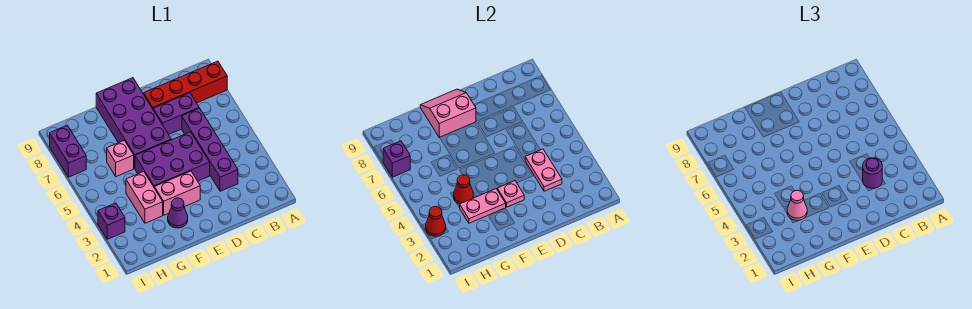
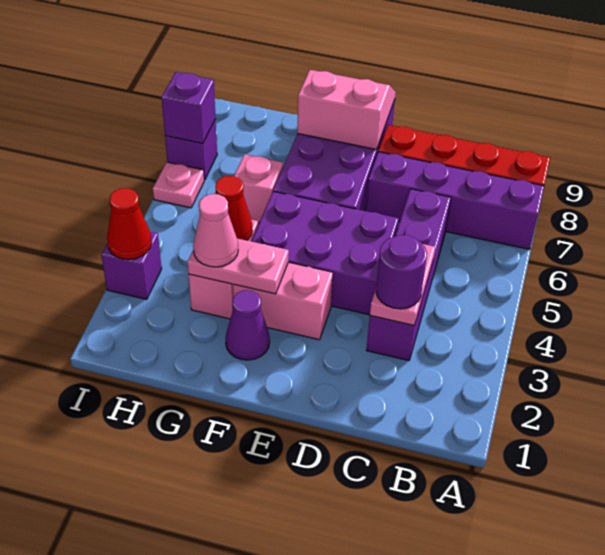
purple 1x2 brick [153,93,199,134] -> purple 1x4 brick [366,152,544,250]
pink 1x1 plate [497,181,524,207] -> pink 1x1 plate moved to [153,162,204,208]
purple 1x2 brick [50,125,86,177] -> purple 1x1 brick [165,119,217,180]

